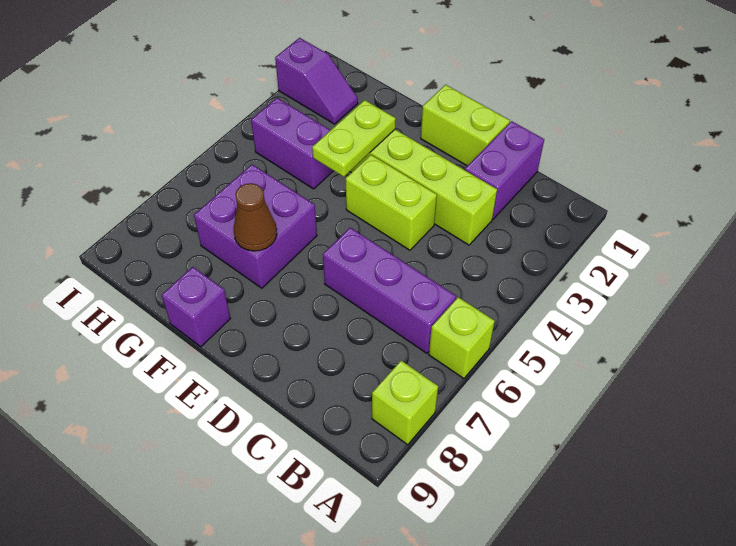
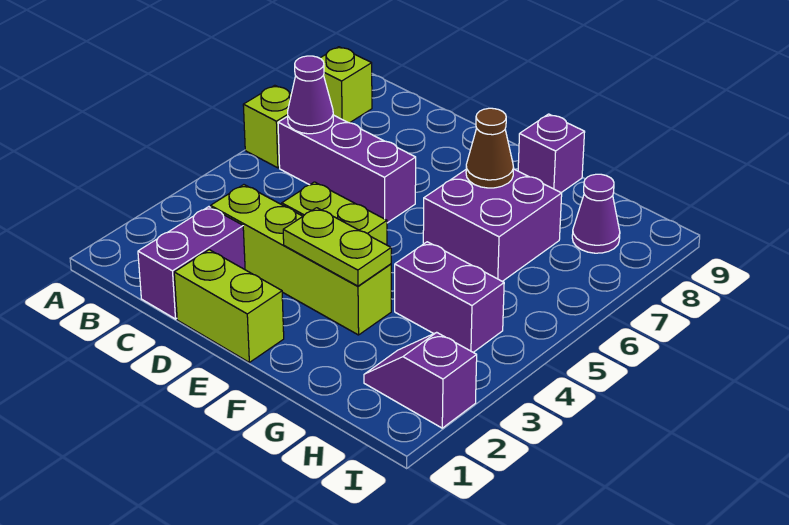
none -> purple 1x1 cone [288,56,333,134]
lime 1x2 plate [312,100,396,177] -> lime 1x2 plate turned to [283,208,391,286]
none -> purple 1x1 cone [572,174,620,253]

